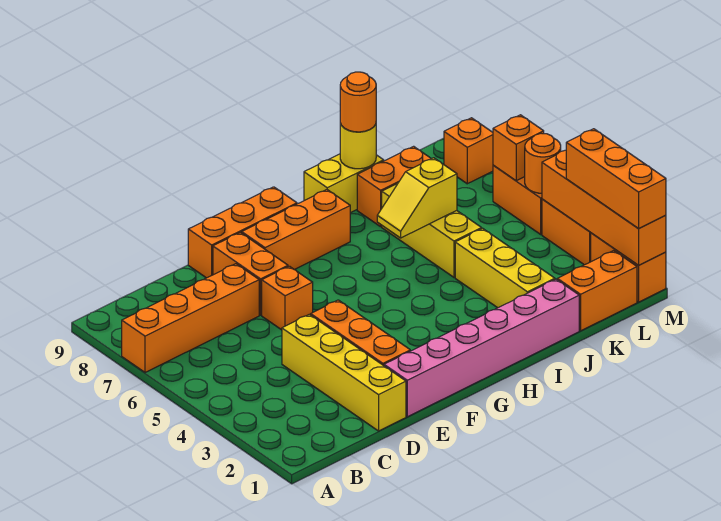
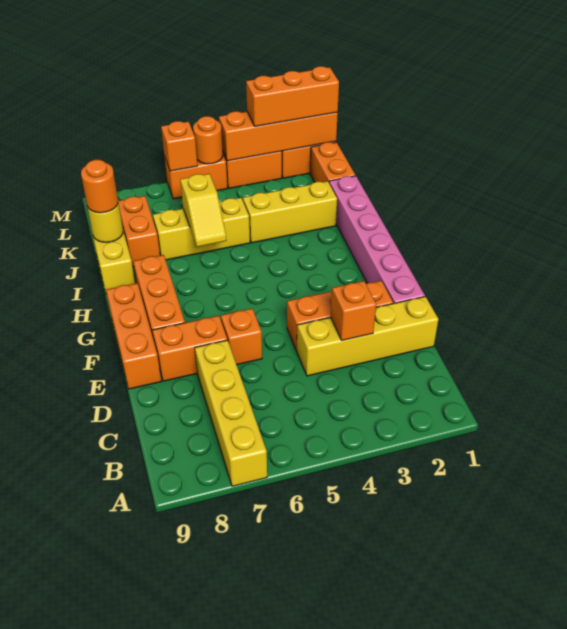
orange 1x4 brick [122,264,259,372] -> yellow 1x4 brick [195,340,267,486]
orange 1x1 brick [444,118,493,184] -> orange 1x1 brick moved to [331,281,376,340]

